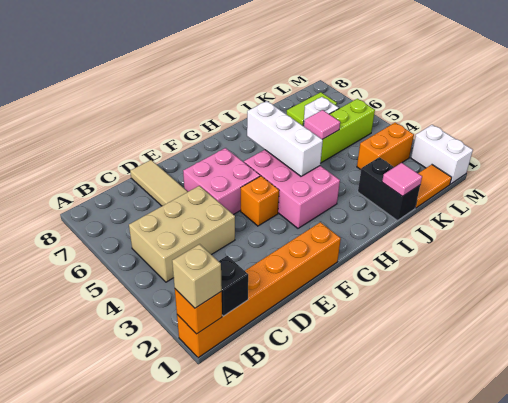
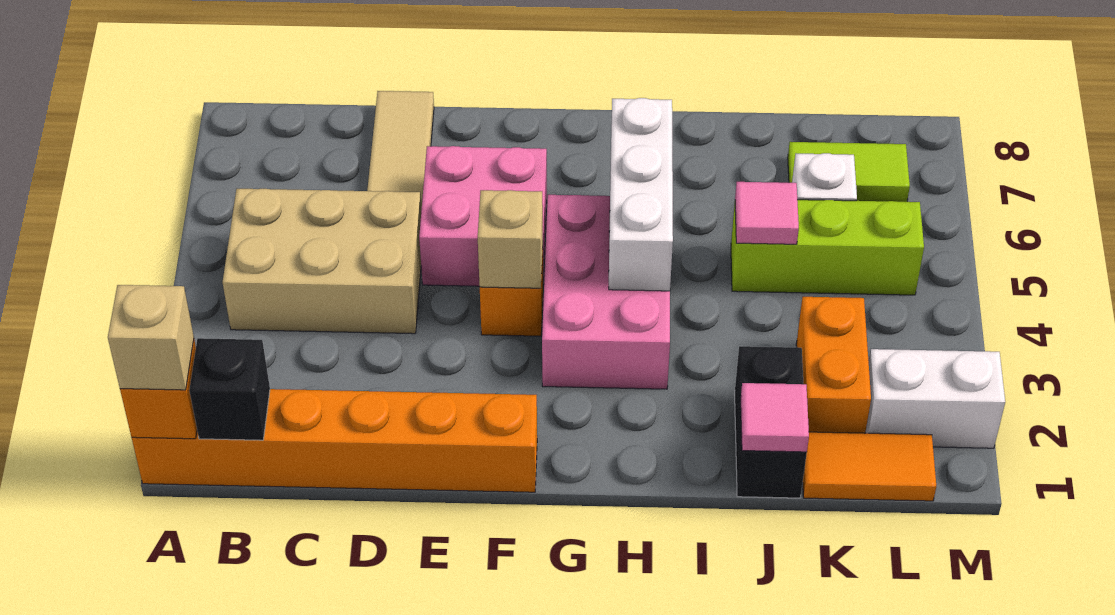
none -> tan 1x1 brick [478,190,543,288]
orange 1x2 brick [357,123,414,170] -> orange 1x2 brick turned to [796,297,871,433]
white 1x2 brick [411,125,473,184] -> white 1x2 brick turned to [865,349,1005,448]

